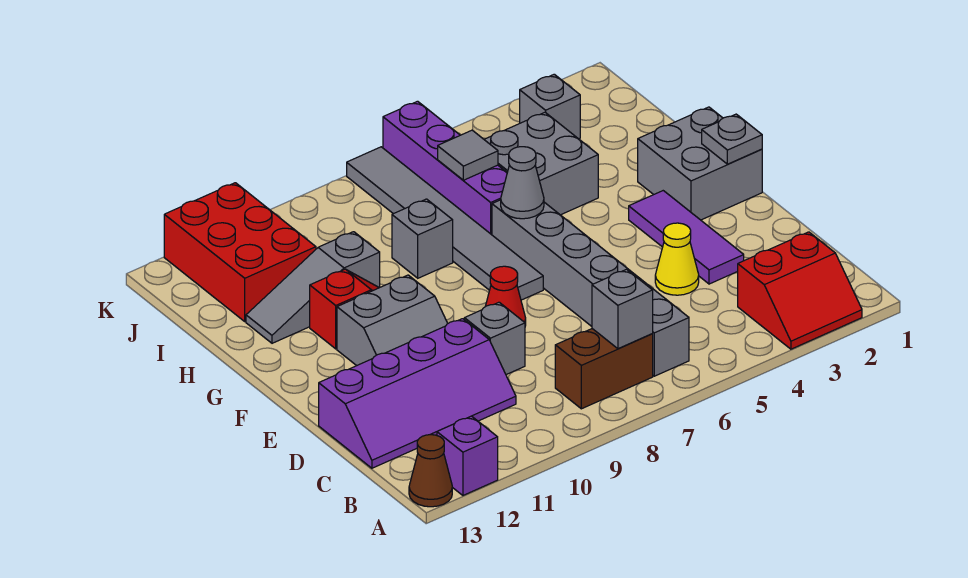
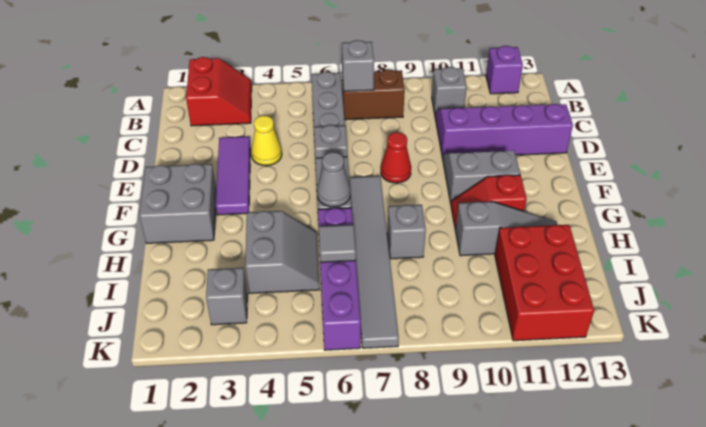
red 2x2 slope [738,232,862,349] -> red 2x2 slope turned to [186,57,252,126]
brown 1x1 cone [409,435,452,507] -> none
grey 1x1 brick [464,302,525,375] -> grey 1x1 brick moved to [432,67,467,114]
grey 1x1 plate [702,114,762,164] -> grey 1x1 plate moved to [314,125,347,158]
grey 2x2 brick [484,112,598,215] -> grey 2x2 slope [245,211,320,293]

